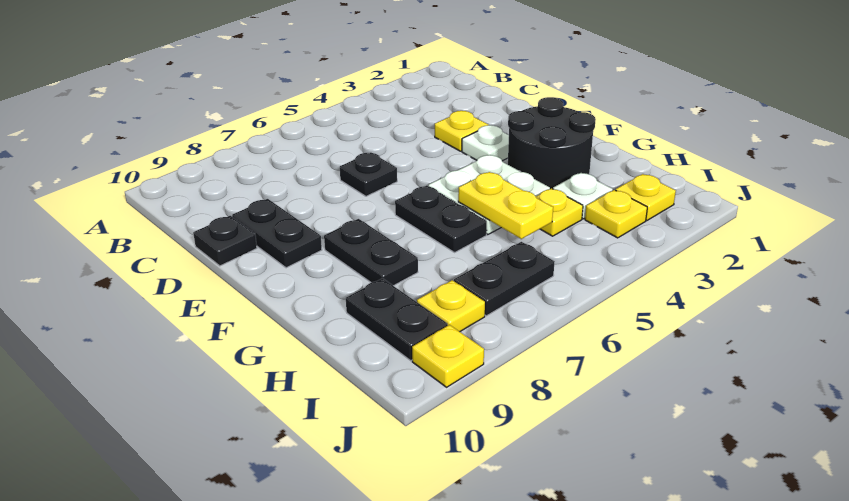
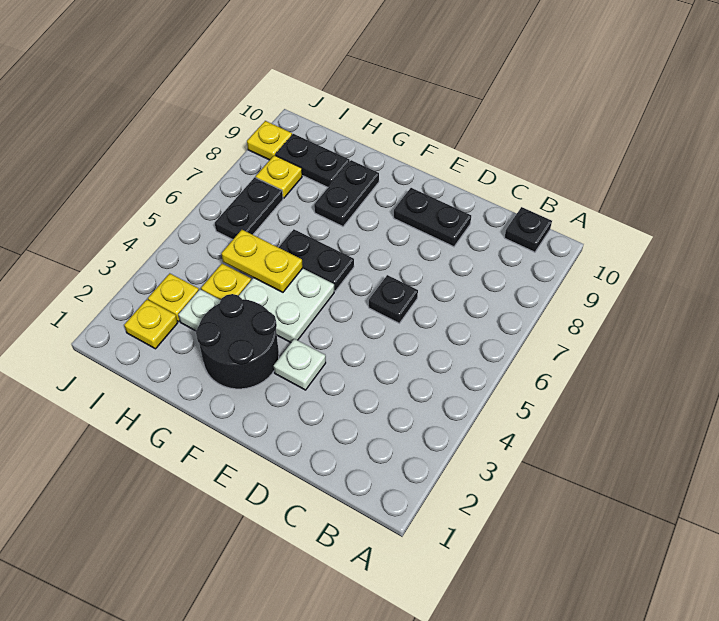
yellow 1x1 plate [435,111,488,151] -> none
black 1x1 plate [193,216,257,266] -> black 1x1 plate moved to [504,207,552,252]
black 1x2 plate [324,219,418,286] -> black 1x2 plate turned to [314,160,379,226]

